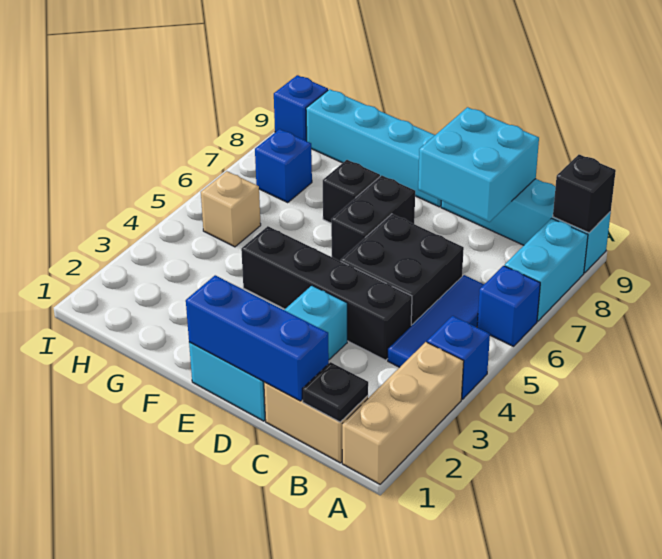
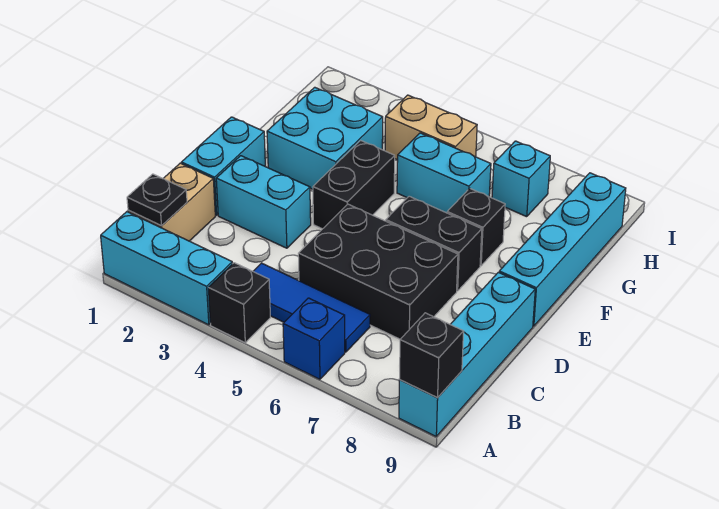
tan 1x3 brick [342,342,464,484] -> cyan 1x3 brick [101,212,232,325]
blue 1x1 brick [427,316,490,399] -> black 1x1 brick [208,263,270,343]
cyan 1x2 brick [505,218,588,321] -> cyan 1x2 brick moved to [397,133,491,213]
blue 1x3 brick [186,275,329,401] -> none
black 1x4 brick [241,226,412,360] -> black 1x2 brick [313,140,395,229]
black 2x2 brick [341,214,464,326] -> black 2x3 brick [298,204,458,339]
cyan 2x2 brick [418,107,539,222] -> cyan 2x2 brick moved to [267,87,383,189]
tan 1x1 brick [201,171,261,247] -> tan 1x2 brick [385,95,477,160]
blue 1x1 brick [255,129,312,203] -> cyan 1x1 brick [492,141,550,217]
blue 1x1 brick [274,75,328,141] -> none

